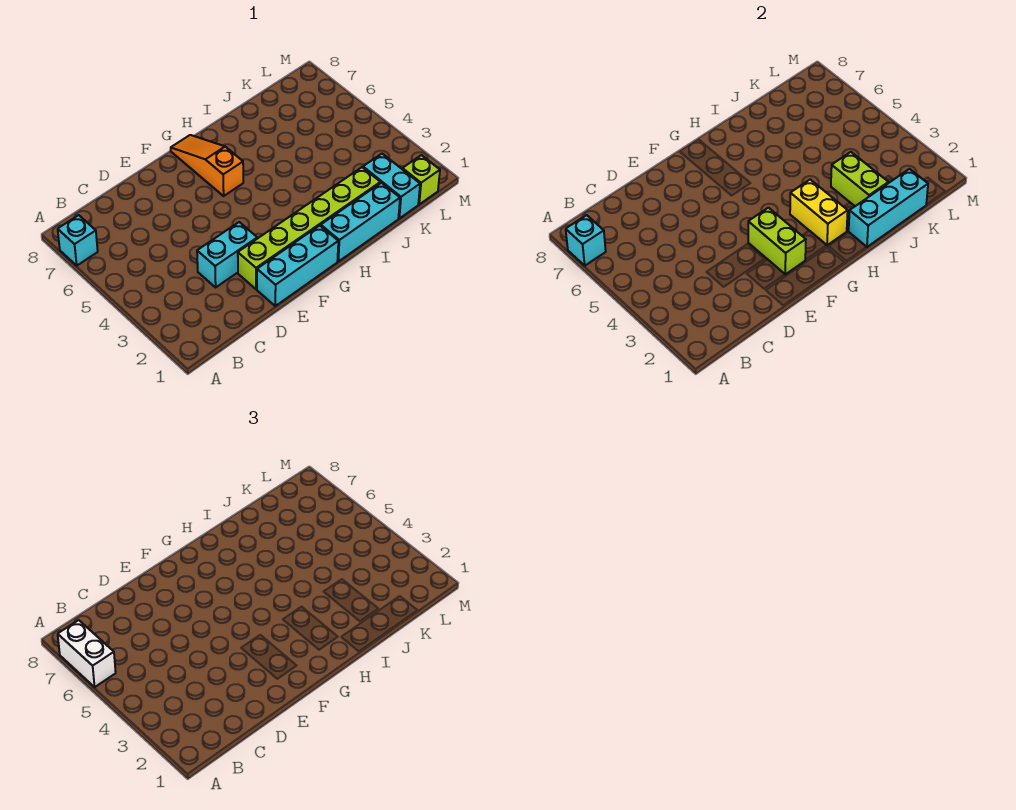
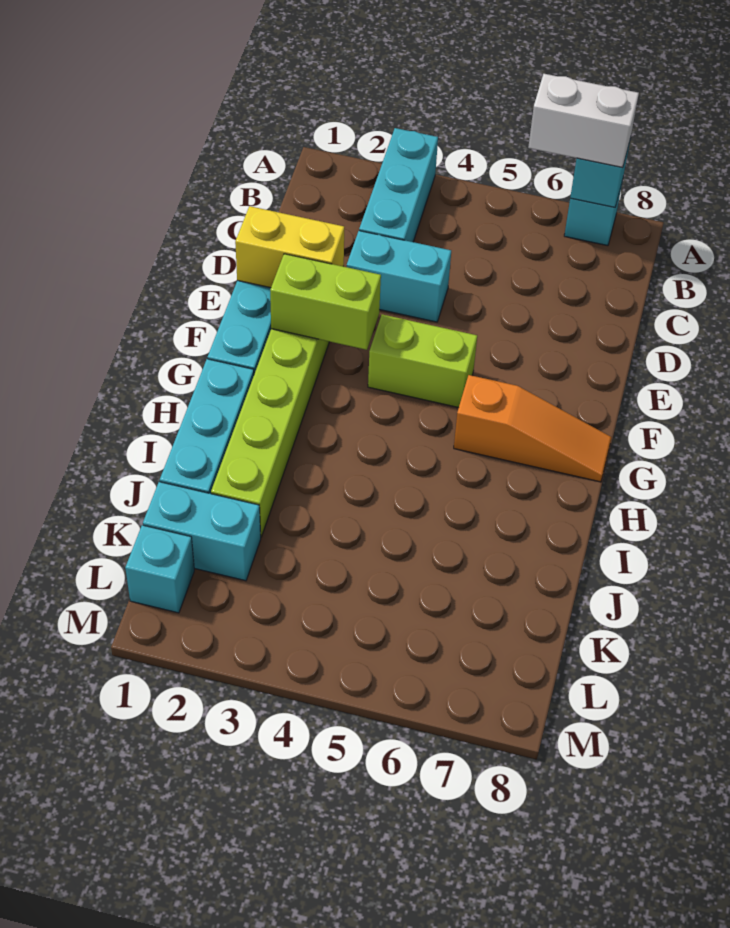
cyan 1x2 brick [197,222,257,287] -> cyan 1x2 brick turned to [347,231,451,322]
yellow 1x2 brick [790,180,848,245] -> yellow 1x2 brick moved to [235,206,344,288]
cyan 1x3 brick [849,169,928,247] -> cyan 1x3 brick moved to [359,128,438,242]
lime 1x2 brick [831,152,888,206] -> lime 1x2 brick moved to [368,315,477,408]
lime 1x1 brick [402,155,440,204] -> cyan 1x1 brick [125,525,194,613]

